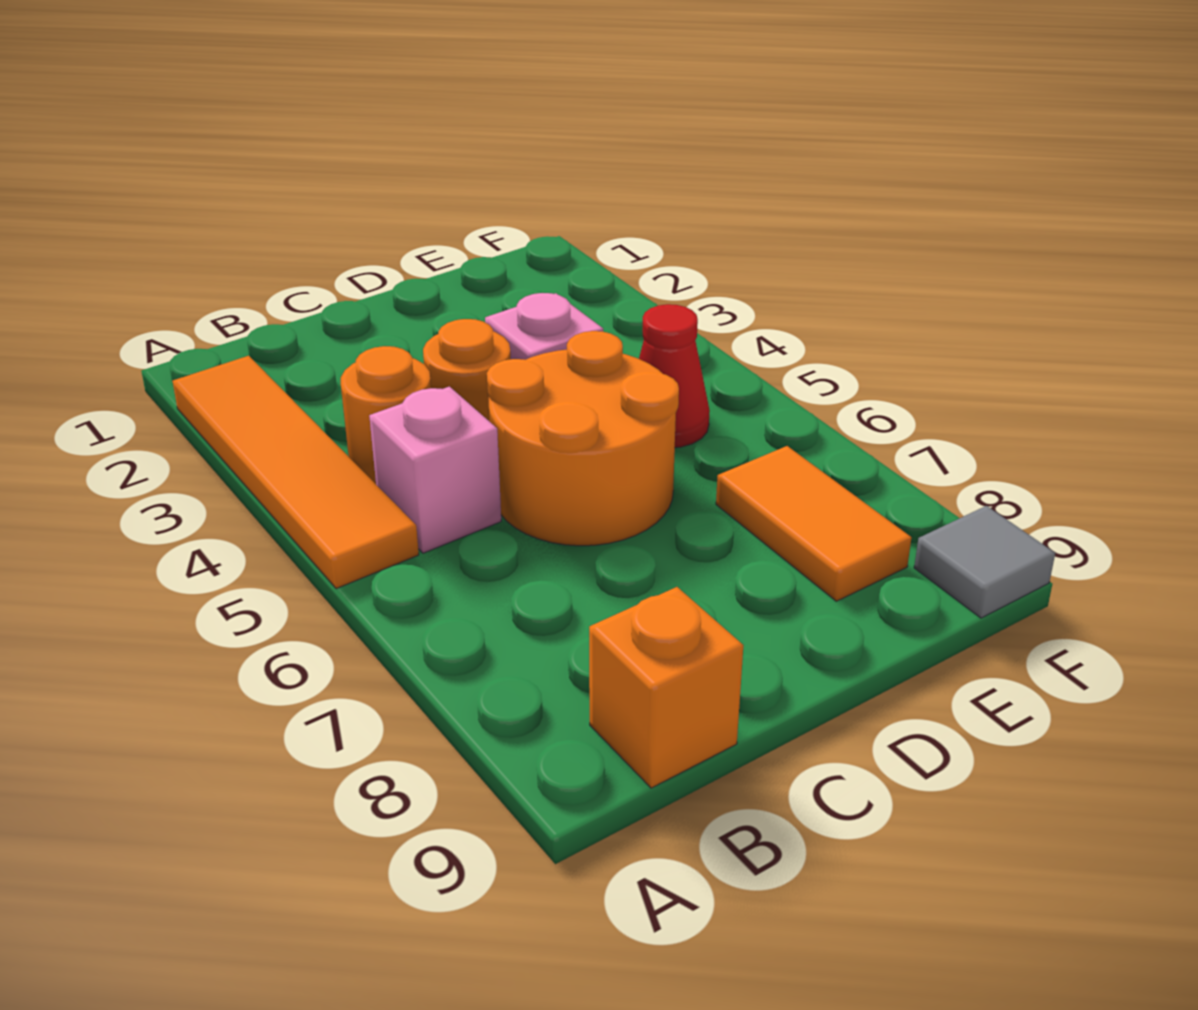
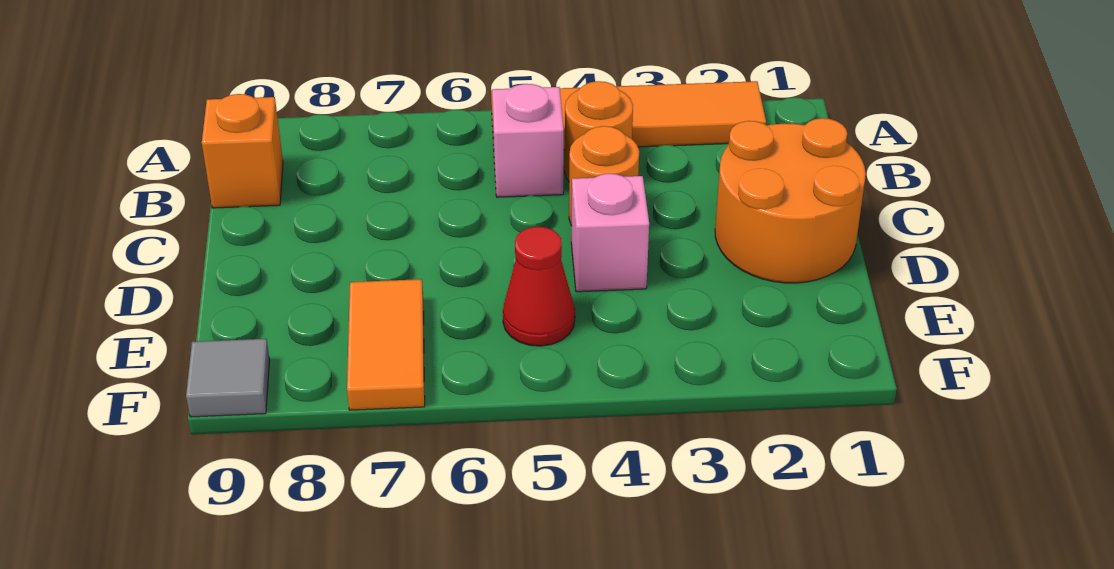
orange 2x2 round brick [487,331,679,546] -> orange 2x2 round brick moved to [715,118,866,283]
orange 1x2 tile [716,446,911,601] -> orange 1x2 tile turned to [347,279,425,410]

